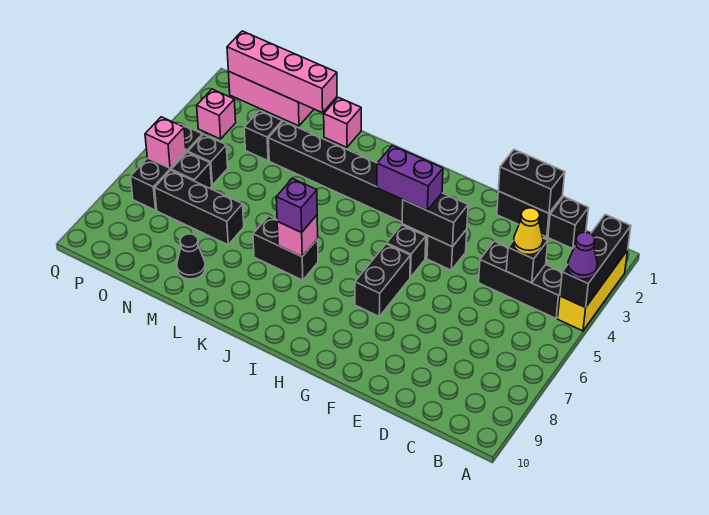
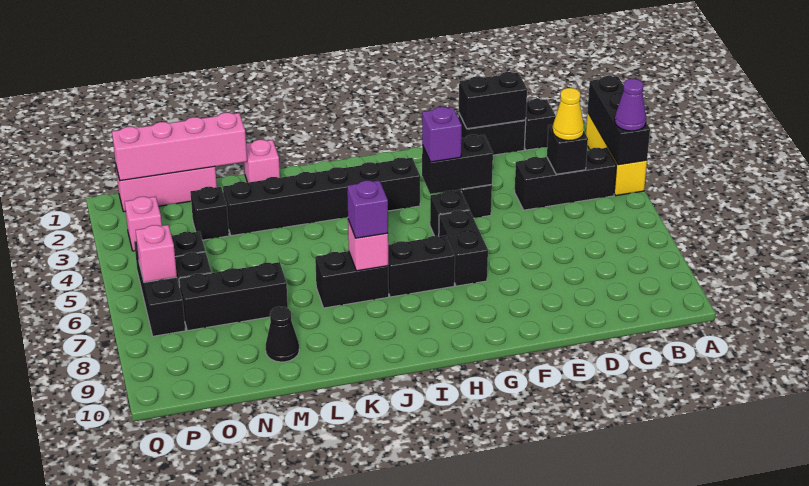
purple 1x2 brick [377,146,443,211] -> purple 1x1 brick [422,107,462,162]
none -> black 1x2 brick [388,236,455,297]

